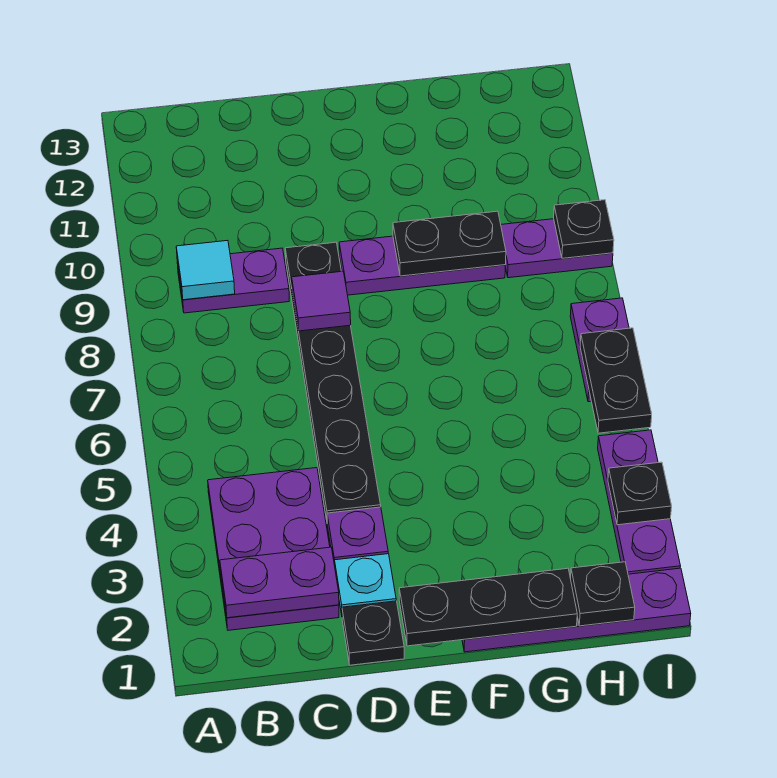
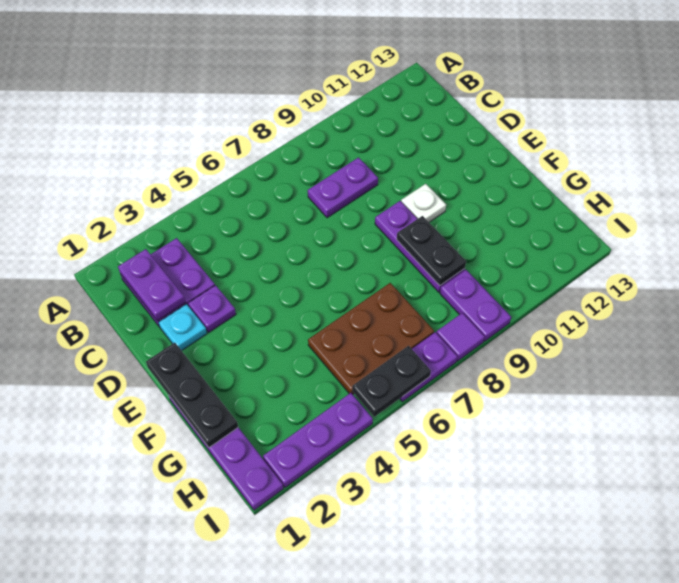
purple 2x3 plate [208,468,339,630] -> purple 2x2 plate [121,238,215,327]
purple 1x2 plate [177,248,289,313] -> purple 1x2 plate turned to [308,157,378,218]
cyan 1x1 tile [176,240,235,300] -> none
black 1x1 plate [342,601,404,665] -> none
black 1x6 plate [285,242,381,520] -> none
purple 1x1 tile [292,271,351,331] -> purple 1x1 tile moved to [436,313,485,361]
none -> white 1x1 plate [401,184,446,222]
none -> brown 2x3 plate [308,283,434,394]
black 1x1 plate [571,562,635,626] -> none
black 1x1 plate [608,462,672,525] -> none
black 1x1 plate [554,200,614,258] -> none

